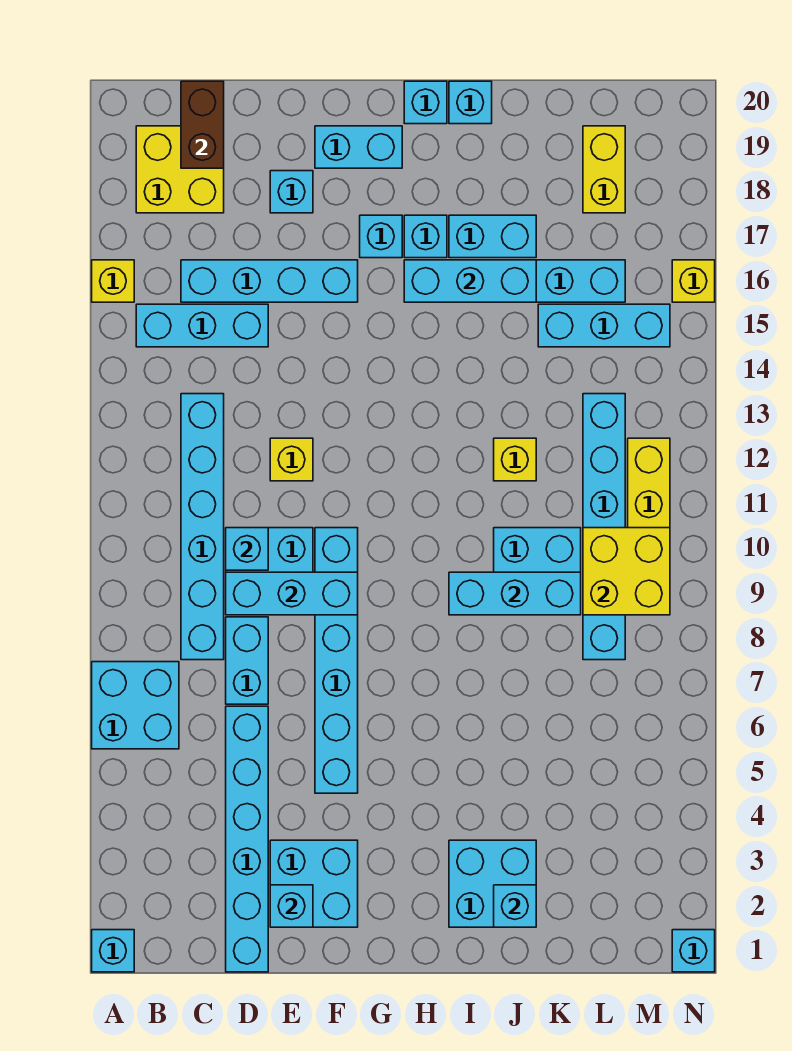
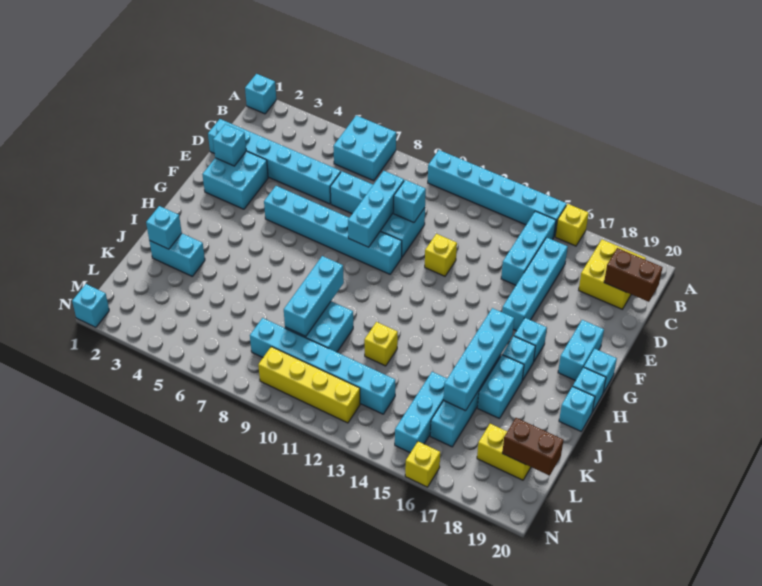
cyan 1x6 brick [181,394,224,660] -> cyan 1x6 brick moved to [428,150,566,236]
cyan 1x1 brick [270,171,313,213] -> cyan 1x1 brick moved to [584,349,617,393]
cyan 1x3 brick [404,260,536,302] -> cyan 1x4 brick [444,308,514,411]
cyan 2x2 brick [449,840,536,927] -> cyan 1x2 brick [149,233,205,276]
yellow 2x2 brick [583,528,670,615] -> none
none -> brown 1x2 brick [502,418,563,476]

